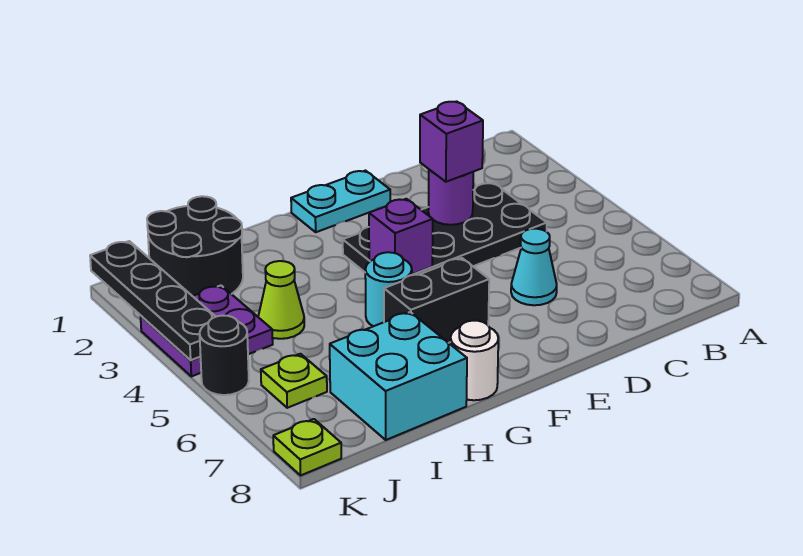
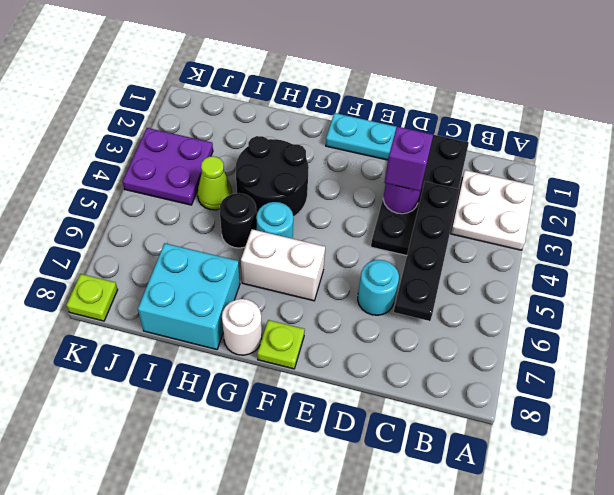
none -> white 2x2 plate [450,170,534,250]
black 2x4 plate [343,183,547,275] -> black 2x4 plate turned to [371,135,469,256]
cyan 1x1 cone [511,229,557,305] -> cyan 1x1 round brick [358,260,399,315]
purple 1x1 brick [369,199,433,274] -> none
black 1x2 brick [384,258,489,343] -> white 1x2 brick [241,229,325,301]
black 2x2 round brick [147,196,243,296] -> black 2x2 round brick moved to [235,136,309,218]
lime 1x1 plate [261,354,327,408] -> lime 1x1 plate moved to [257,320,305,369]
black 1x4 plate [90,241,216,360] -> black 1x4 plate moved to [394,182,459,321]
black 1x1 round brick [200,315,249,395] -> black 1x1 round brick moved to [219,193,257,248]

